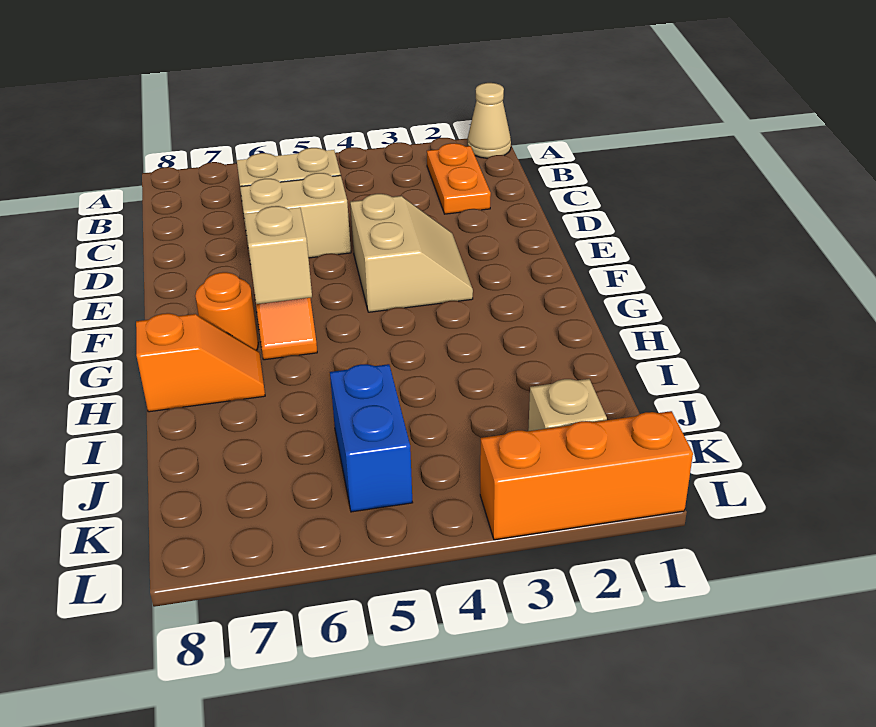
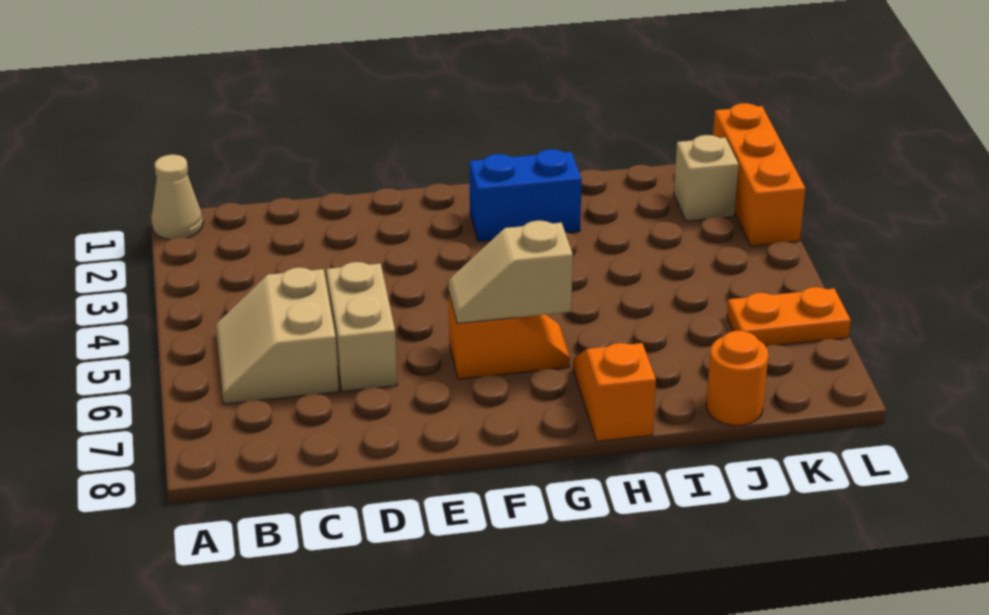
orange 1x2 plate [427,143,491,214] -> orange 1x2 plate moved to [727,287,851,346]
tan 2x2 slope [350,194,473,312] -> none
orange 1x1 round brick [195,272,258,350] -> orange 1x1 round brick moved to [706,331,768,425]
blue 1x2 brick [330,364,413,512] -> blue 1x2 brick moved to [469,149,582,241]

